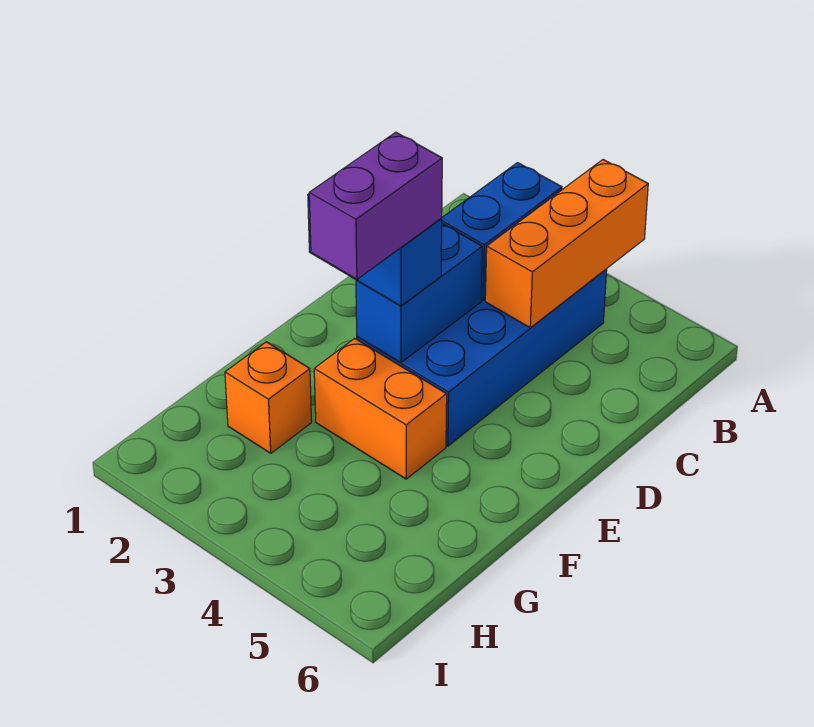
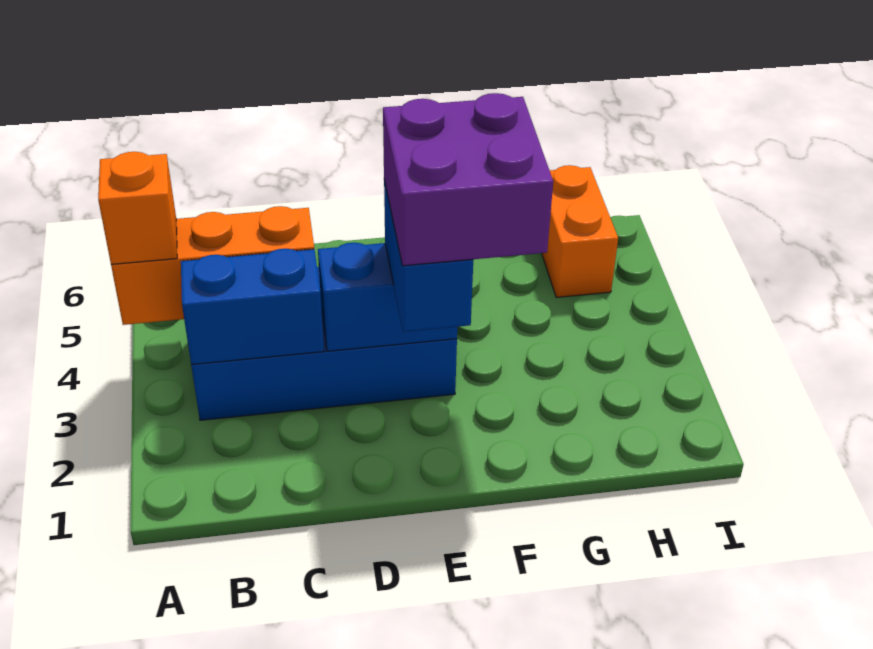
purple 1x2 brick [309,132,442,279] -> purple 2x2 brick [383,93,553,266]
orange 1x2 brick [314,338,447,479] -> orange 1x2 brick moved to [542,165,618,297]
orange 1x1 brick [225,342,312,453] -> orange 1x1 brick moved to [98,152,177,264]

